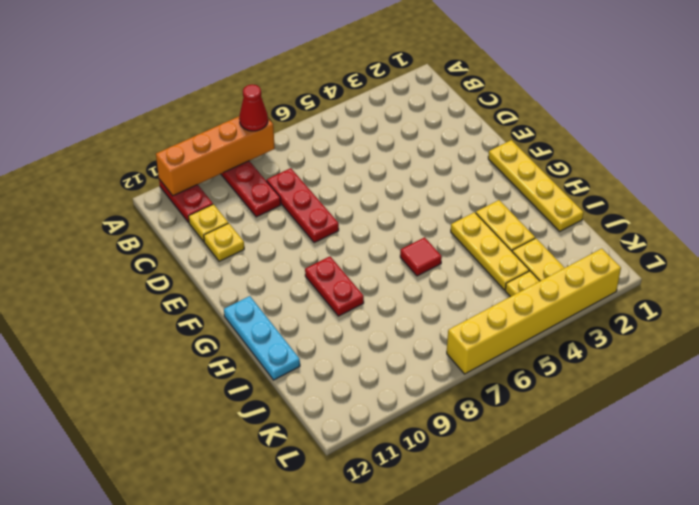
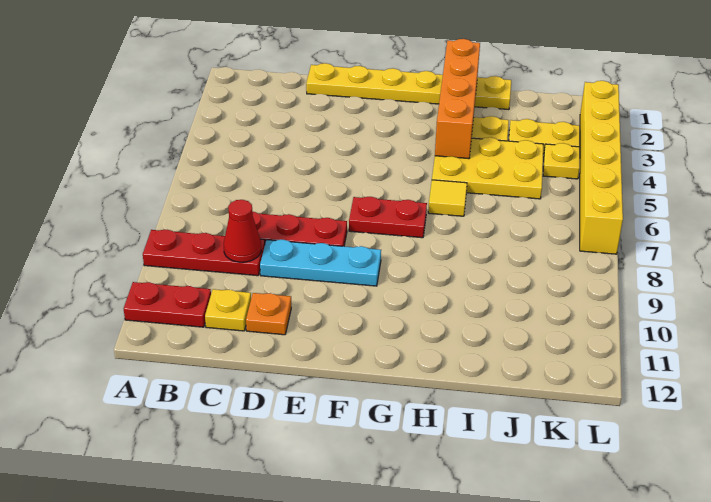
orange 1x4 brick [156,116,275,196] -> orange 1x4 brick moved to [435,39,480,159]
red 1x1 cone [239,84,268,131] -> red 1x1 cone moved to [224,200,261,262]
yellow 1x1 plate [204,223,244,261] -> orange 1x1 plate [246,293,291,335]
yellow 1x4 plate [488,140,584,231] -> yellow 1x6 plate [306,63,511,110]
red 1x2 plate [305,257,364,316] -> red 1x2 plate moved to [349,197,427,238]
cyan 1x3 plate [224,296,300,380] -> cyan 1x3 plate moved to [260,240,381,286]
yellow 1x3 plate [451,212,529,290] -> yellow 2x3 plate [432,137,543,199]
red 1x1 tile [400,237,442,276] -> yellow 1x1 tile [428,180,467,216]

